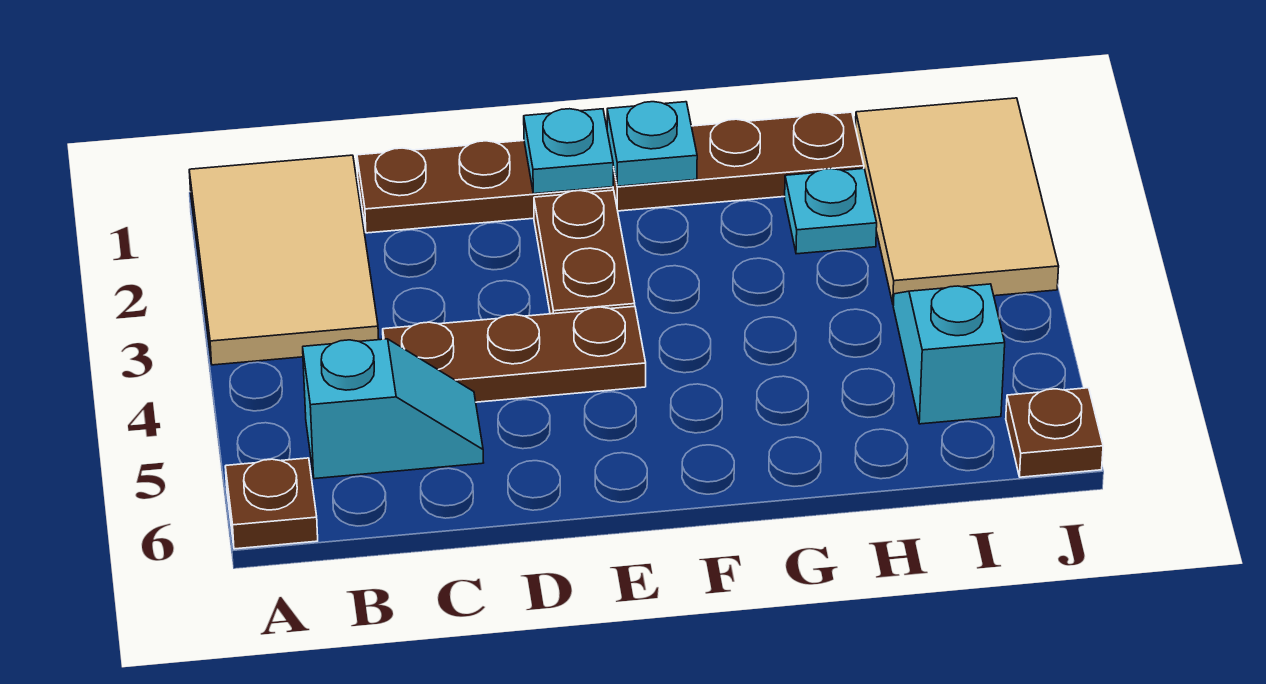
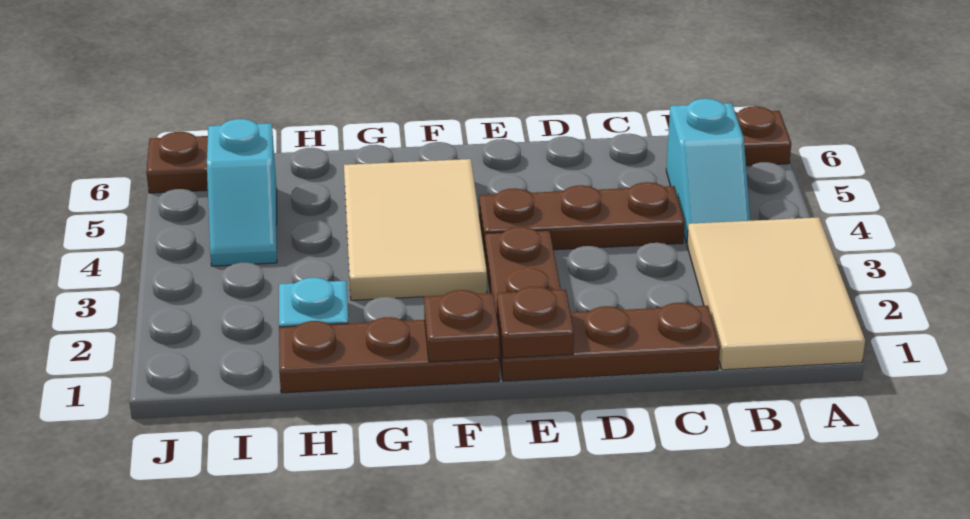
cyan 1x2 slope [303,339,484,479] -> cyan 1x2 slope turned to [666,99,750,243]
cyan 1x1 plate [524,109,613,194] -> brown 1x1 plate [497,286,574,358]
cyan 1x1 plate [607,102,697,186] -> brown 1x1 plate [424,290,500,362]
tan 2x3 tile [855,98,1059,305] -> tan 2x3 tile moved to [344,159,487,300]

